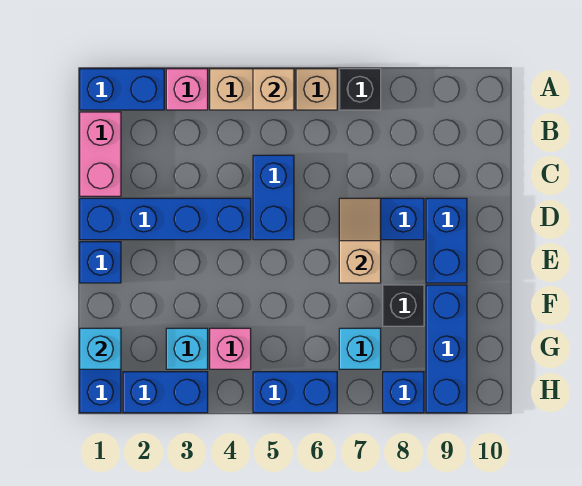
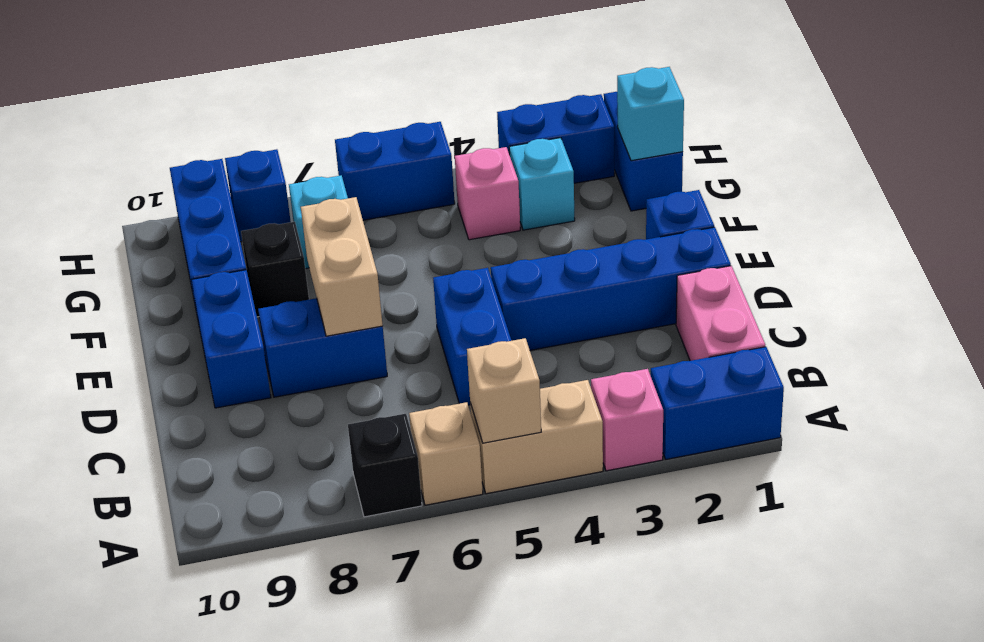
tan 1x2 slope [339,198,381,283] -> tan 1x2 brick [301,197,383,336]

